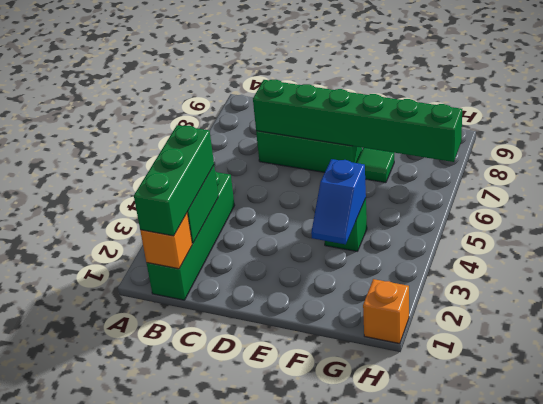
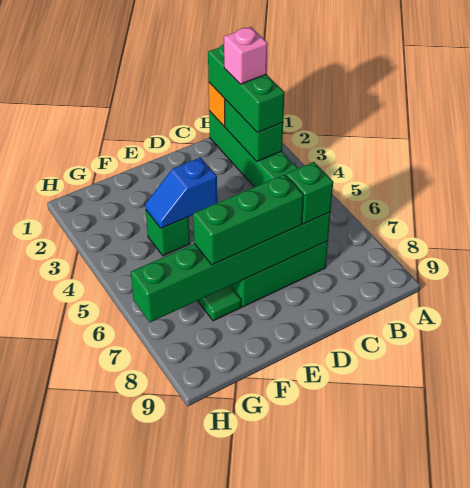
none -> pink 1x1 brick [224,27,268,84]
none -> green 1x1 brick [286,162,333,224]
none -> green 1x3 brick [193,174,303,265]
blue 1x2 slope [311,159,366,244] -> blue 1x2 slope turned to [145,158,217,228]
orange 1x1 brick [363,279,409,344] -> none

